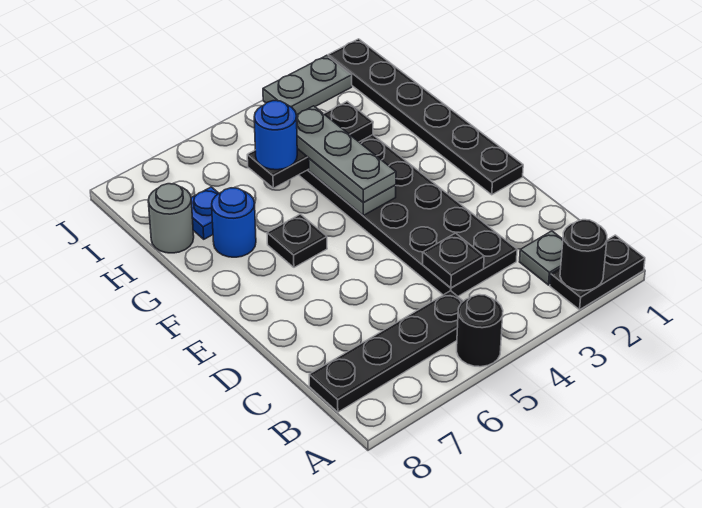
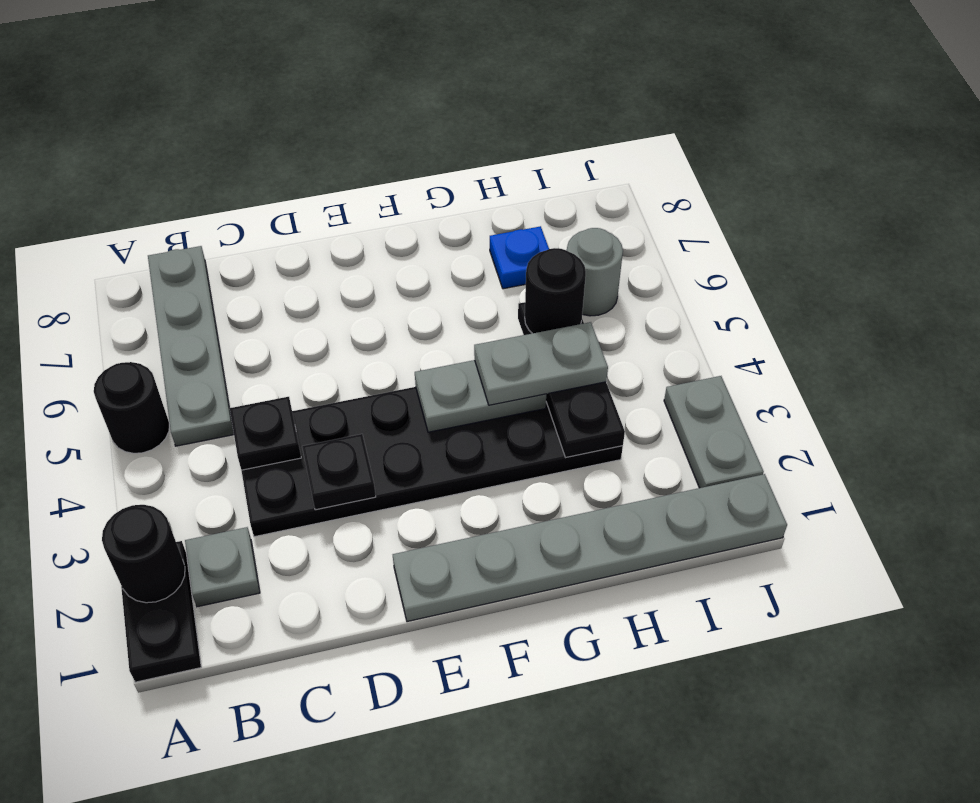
black 1x4 plate [309,291,463,412] -> grey 1x4 plate [148,246,234,446]
black 1x6 plate [328,39,523,195] -> grey 1x6 plate [393,474,787,622]
grey 1x3 plate [297,106,396,203] -> grey 1x2 plate [474,322,608,405]
black 1x1 plate [267,214,327,267] -> black 1x1 plate moved to [302,434,376,510]
blue 1x1 round brick [212,188,256,257] -> none
blue 1x1 round brick [254,101,297,170] -> black 1x1 round brick [525,248,586,333]
grey 1x1 round brick [148,184,194,253] -> grey 1x1 round brick moved to [567,228,623,316]

